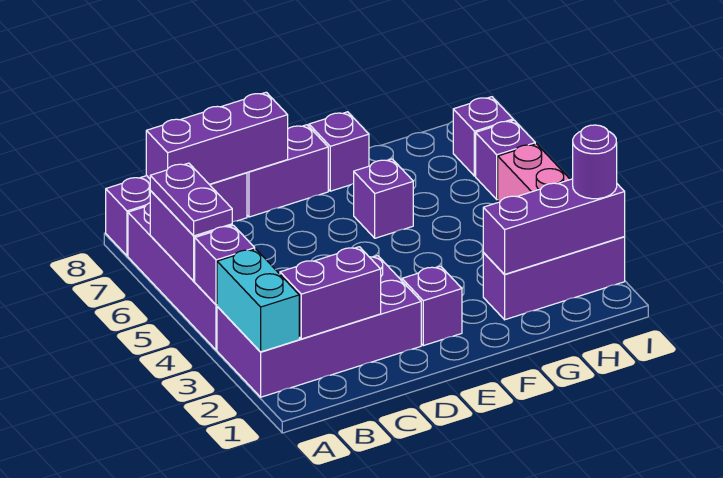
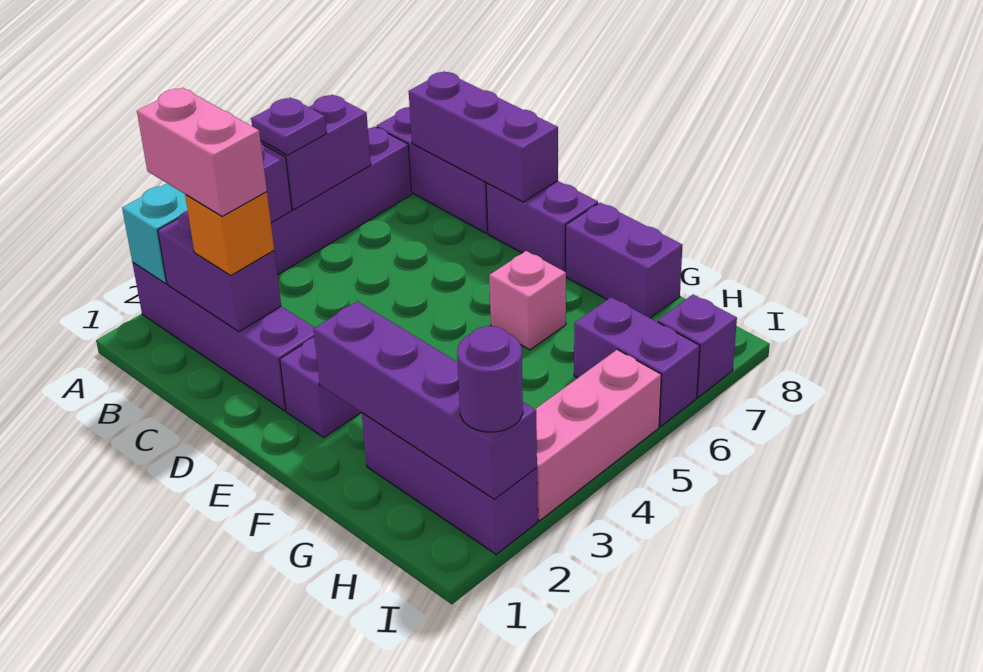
purple 2x4 brick [217,256,421,397] -> purple 1x4 brick [133,263,315,411]
purple 1x2 plate [150,163,232,236] -> purple 1x1 plate [251,97,327,155]
none -> pink 1x2 brick [137,88,267,216]
none -> orange 1x1 brick [185,192,274,275]
purple 1x1 brick [354,159,413,238] -> pink 1x1 brick [489,251,566,350]
purple 1x1 brick [309,112,369,191] -> purple 1x2 brick [566,203,682,318]
purple 1x3 brick [483,179,625,274] -> purple 1x4 brick [314,301,537,499]
purple 1x1 brick [476,120,535,200] -> purple 1x2 brick [574,297,700,427]

